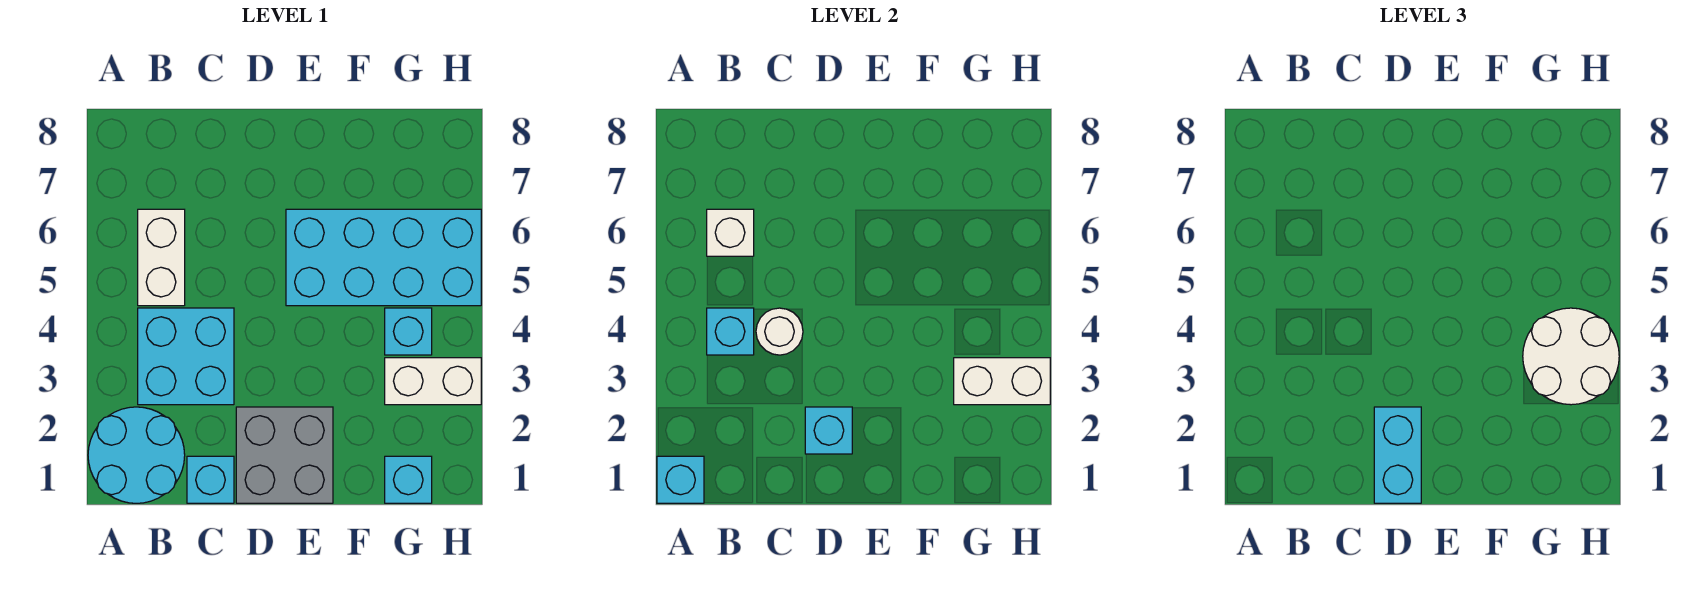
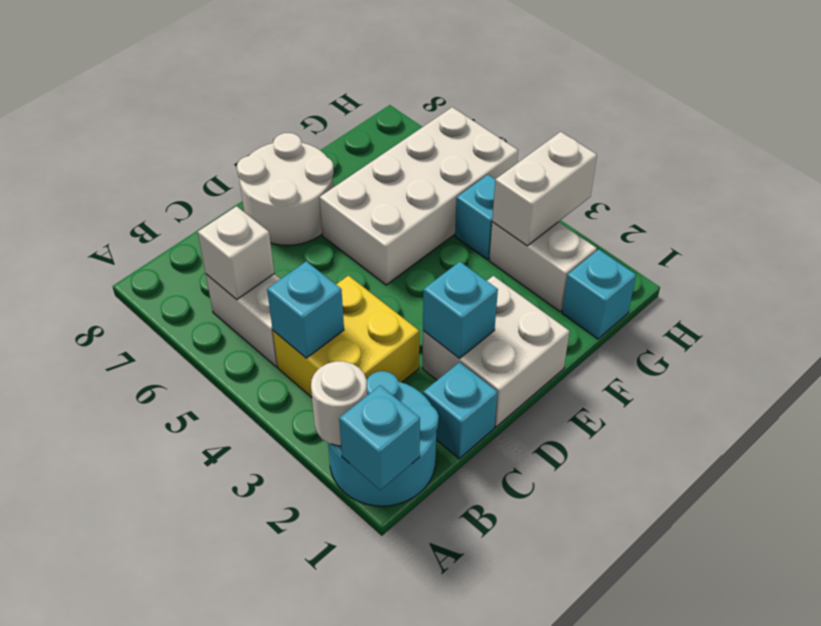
cyan 2x2 brick [138,308,234,405] -> yellow 2x2 brick [273,276,419,397]
white 1x1 round brick [756,308,803,355] -> white 1x1 round brick moved to [311,361,367,446]
grey 2x2 brick [236,407,333,503] -> white 2x2 brick [422,276,570,427]
cyan 1x2 brick [1374,407,1421,503] -> none
cyan 2x4 brick [286,209,481,306] -> white 2x4 brick [319,107,518,285]
white 1x2 brick [385,358,481,405] -> white 1x2 brick turned to [489,222,597,312]
white 2x2 round brick [1523,308,1619,405] -> white 2x2 round brick moved to [237,133,334,246]

